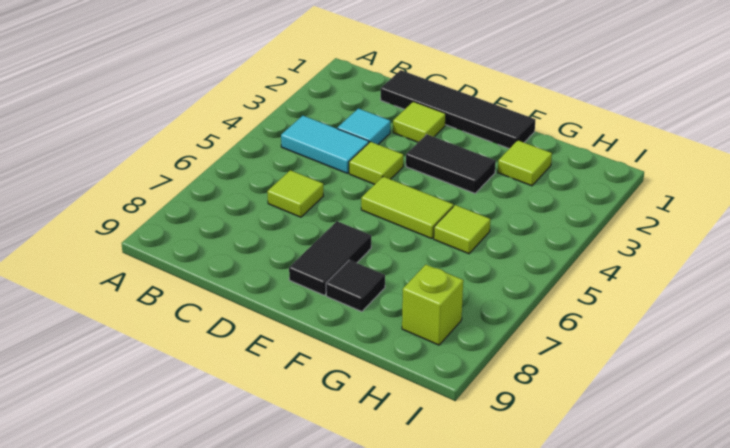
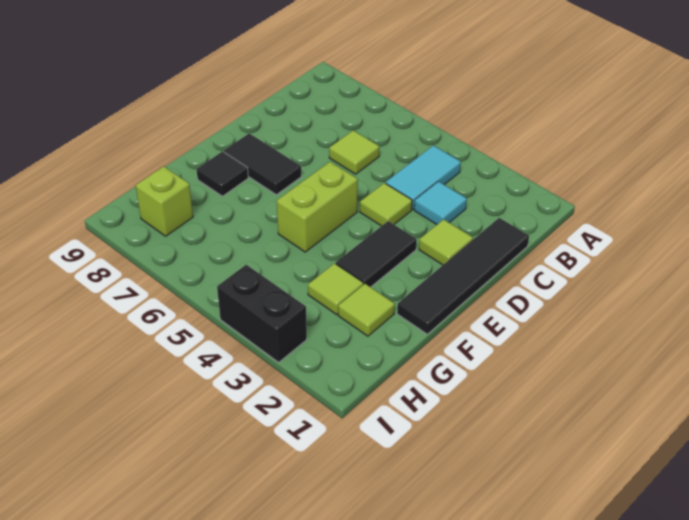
lime 1x2 tile [361,177,453,239] -> lime 1x2 brick [277,162,358,252]
lime 1x1 tile [434,205,490,254] -> lime 1x1 tile moved to [308,263,363,315]
none -> black 1x2 brick [217,265,307,362]

